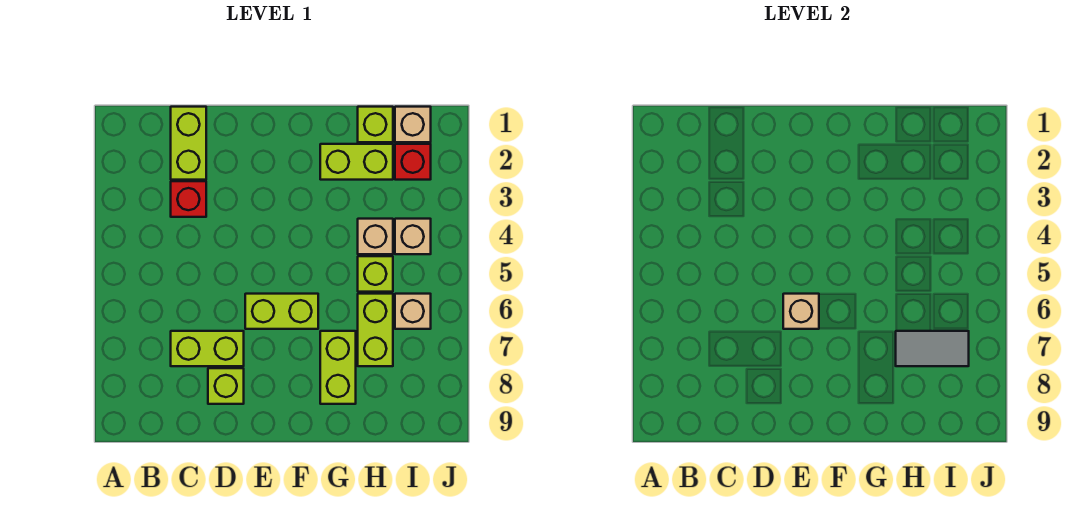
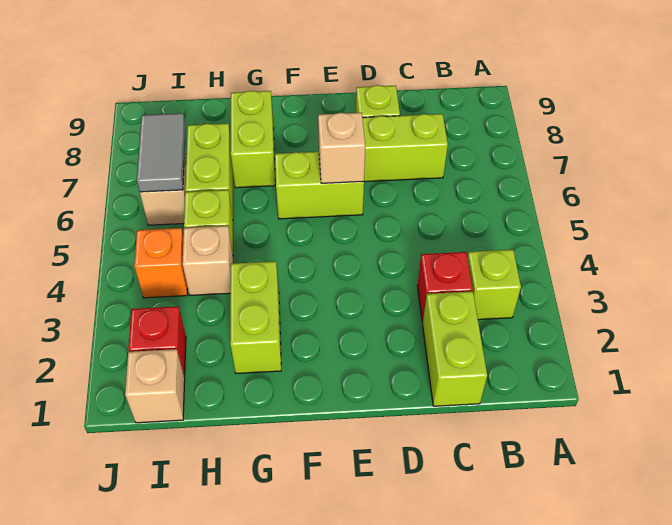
lime 1x2 brick [320,144,393,180] -> lime 1x2 brick turned to [230,261,281,374]
lime 1x1 brick [358,107,393,142] -> lime 1x1 brick moved to [467,250,521,320]
grey 1x2 tile [896,331,969,366] -> grey 1x2 tile turned to [137,113,185,192]
tan 1x1 brick [395,219,431,254] -> orange 1x1 brick [134,228,188,298]

